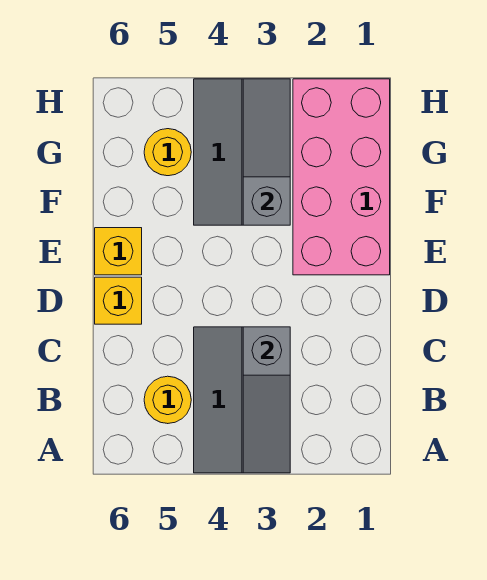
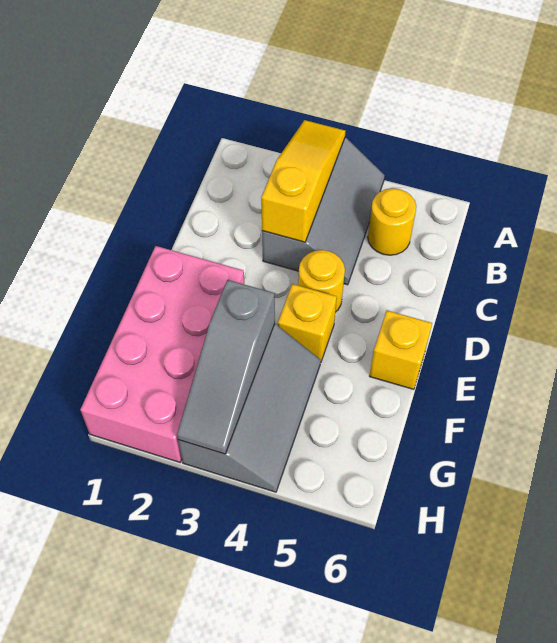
grey 1x3 slope [243,327,290,473] -> yellow 1x3 slope [261,120,346,242]
yellow 1x1 brick [95,277,142,324] -> yellow 1x1 brick moved to [278,284,337,361]
yellow 1x1 round brick [144,129,191,176] -> yellow 1x1 round brick moved to [298,250,345,312]

